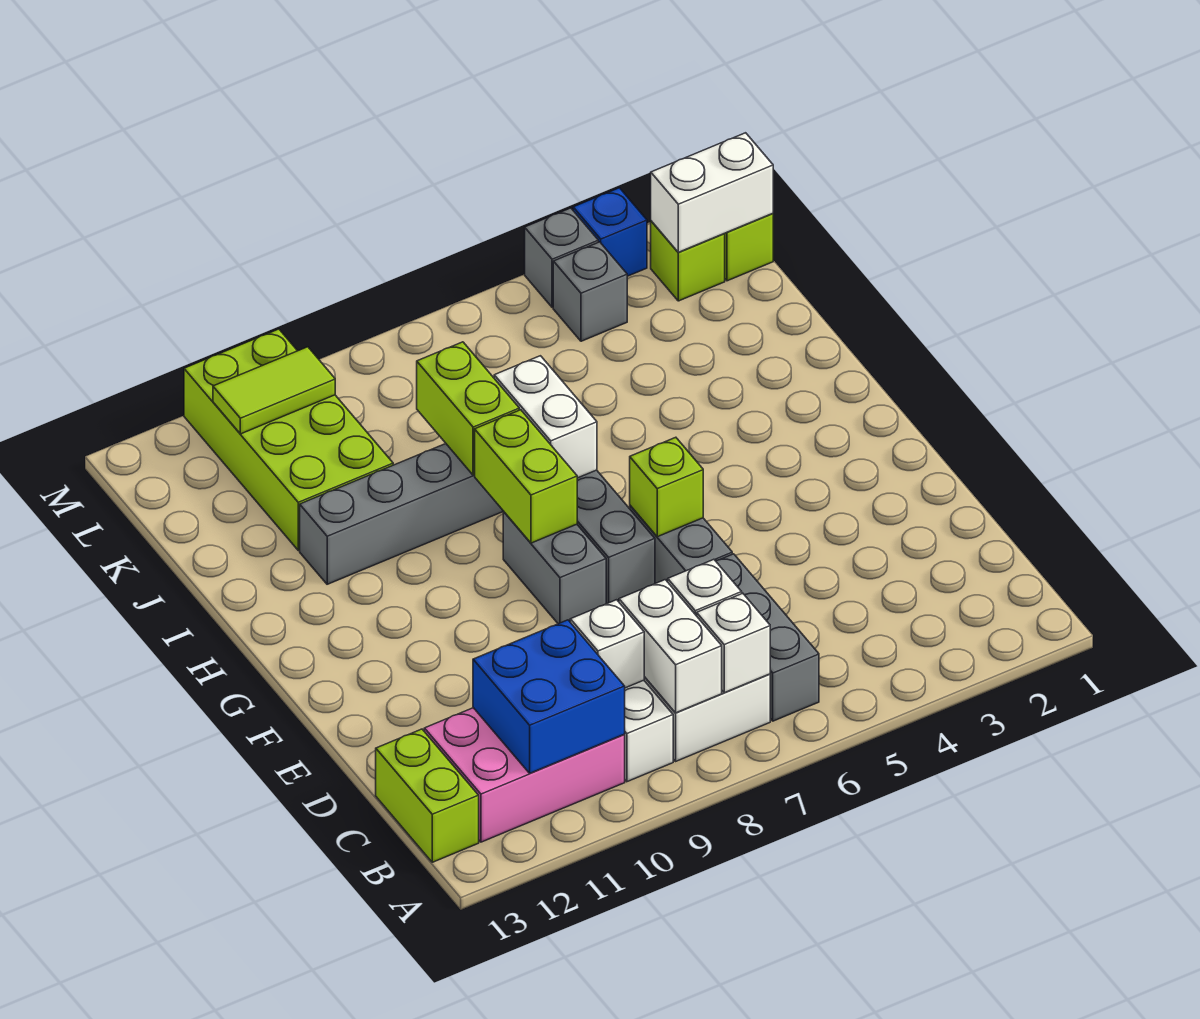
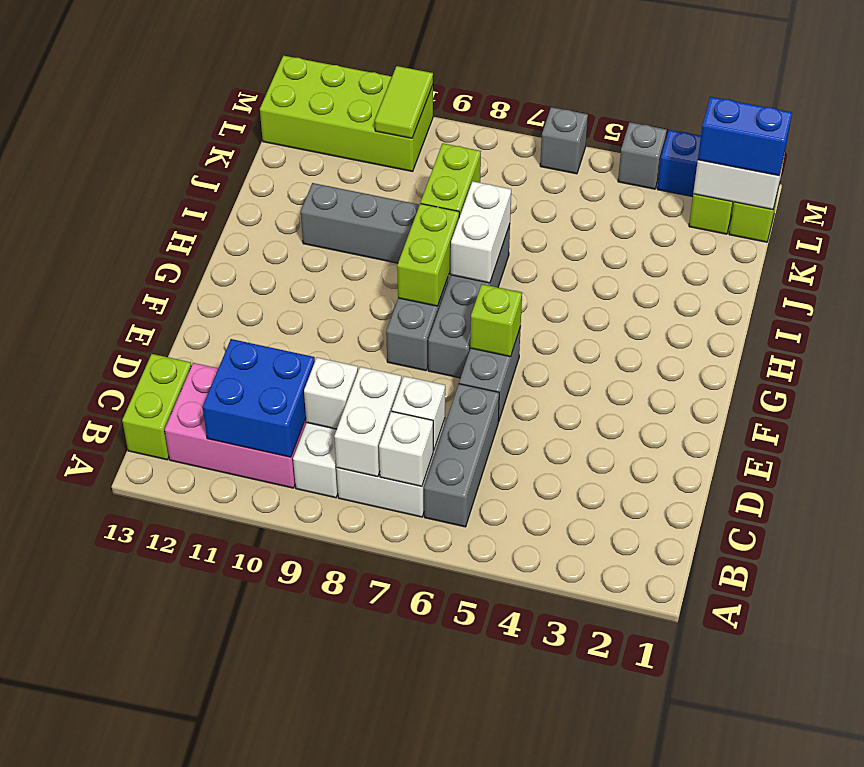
lime 2x4 brick [184,329,393,550] -> lime 2x4 brick turned to [260,56,433,172]
none -> blue 1x2 brick [698,97,792,176]
grey 1x1 brick [553,242,627,341] -> grey 1x1 brick moved to [540,107,588,174]
lime 1x2 tile [213,347,335,434] -> lime 1x2 tile turned to [375,66,433,138]

